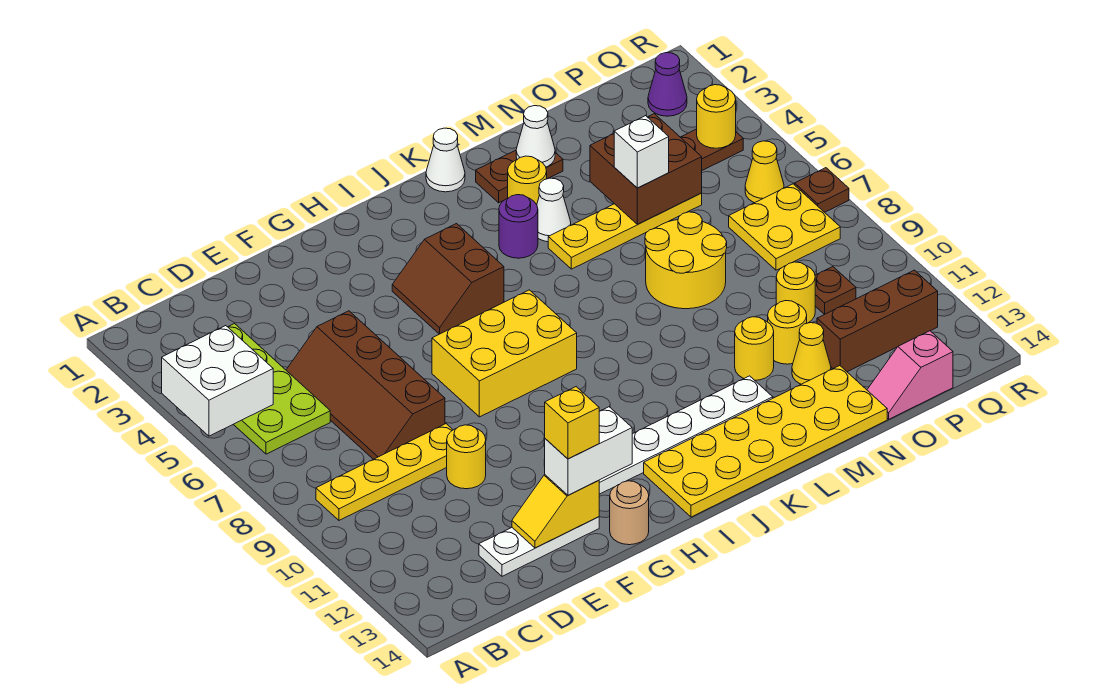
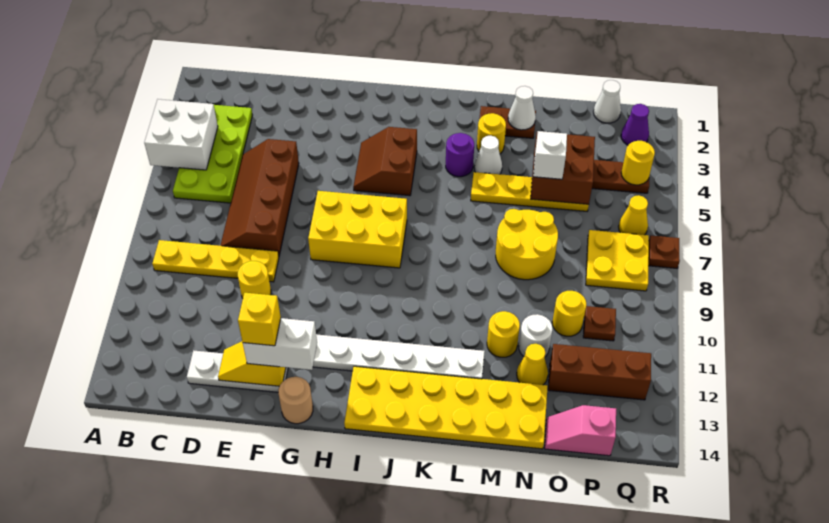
white 1x1 cone [426,128,465,192] -> white 1x1 cone moved to [594,80,621,123]
yellow 1x1 round brick [768,301,807,364] -> white 1x1 round brick [519,314,552,357]

